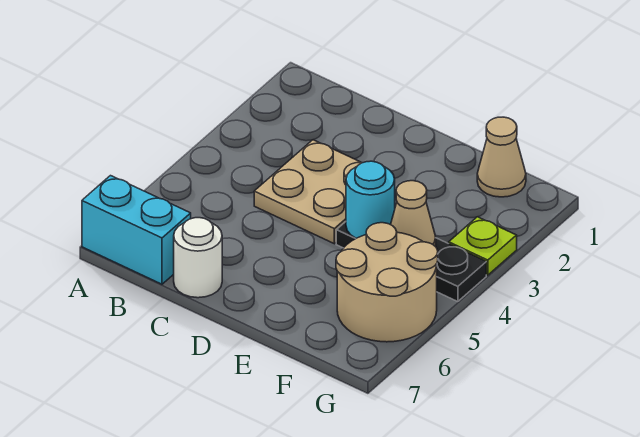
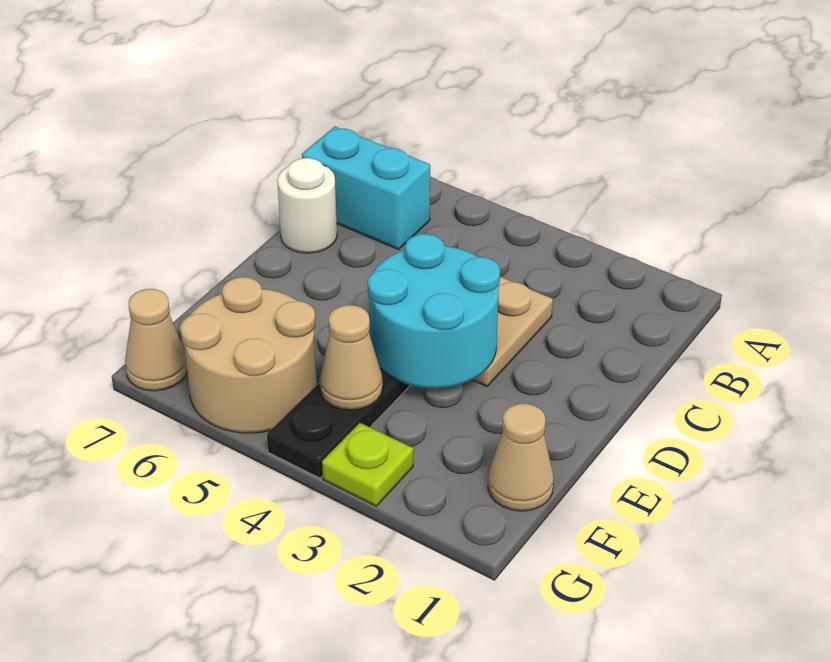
cyan 1x2 brick [82,176,191,284] -> cyan 1x2 brick turned to [302,127,430,250]
cyan 1x1 round brick [346,161,395,238] -> cyan 2x2 round brick [368,234,500,388]
none -> tan 1x1 cone [125,289,187,391]

